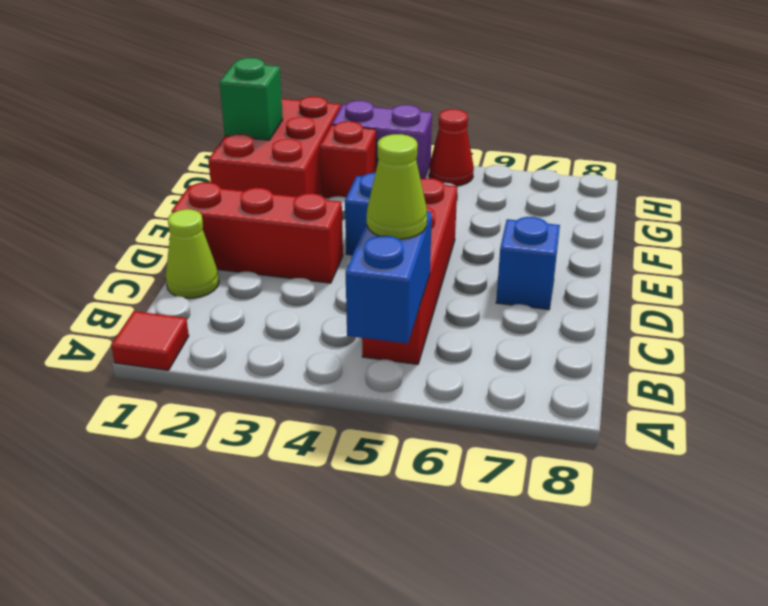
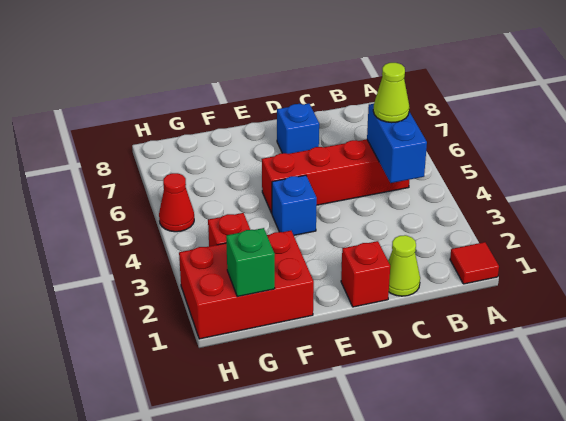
blue 1x2 brick [346,211,432,344] -> blue 1x2 brick turned to [367,104,427,183]
red 1x3 brick [172,182,343,283] -> red 1x1 brick [341,241,390,307]
purple 1x2 brick [332,101,432,179] -> none

